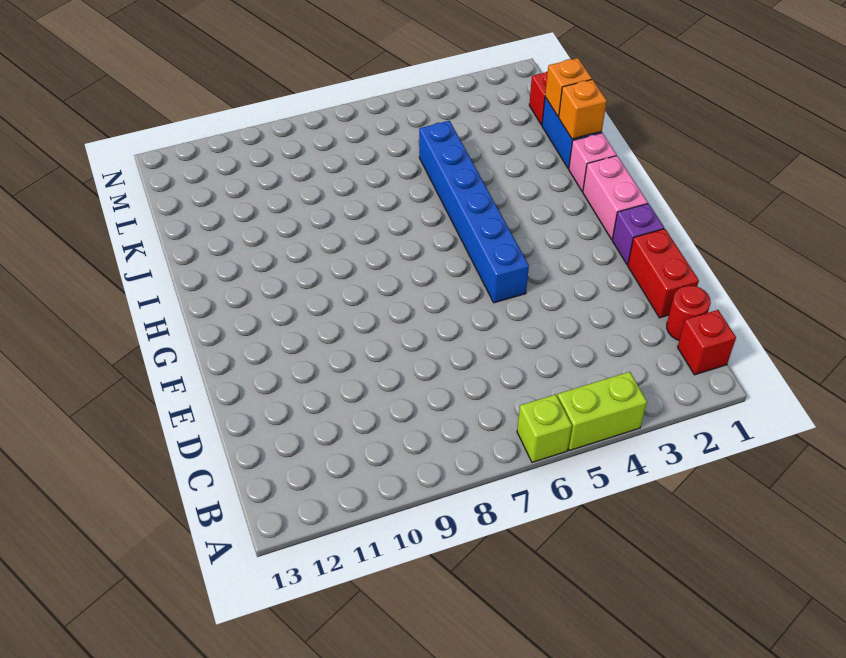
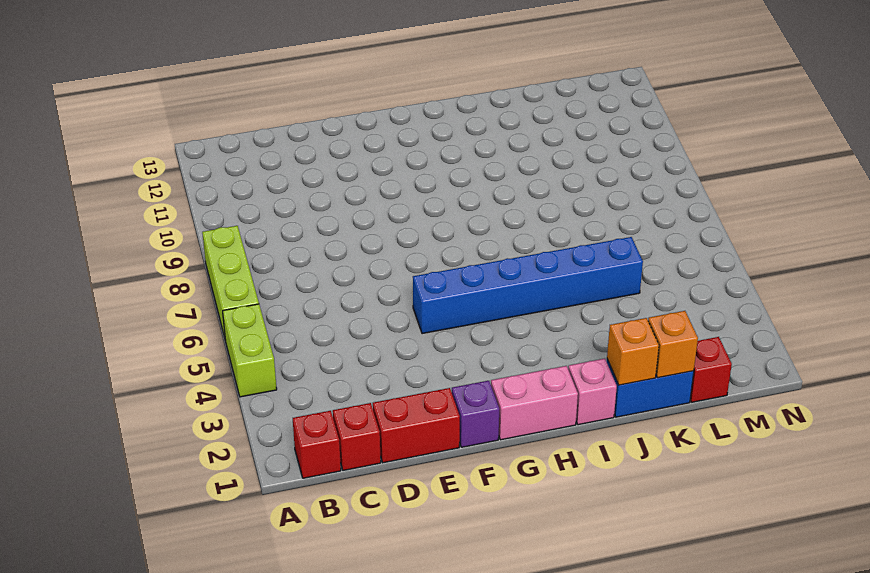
lime 1x1 brick [517,394,572,462] -> lime 1x3 brick [202,226,259,341]
red 1x1 round brick [667,286,711,340] -> red 1x1 brick [333,403,381,471]

